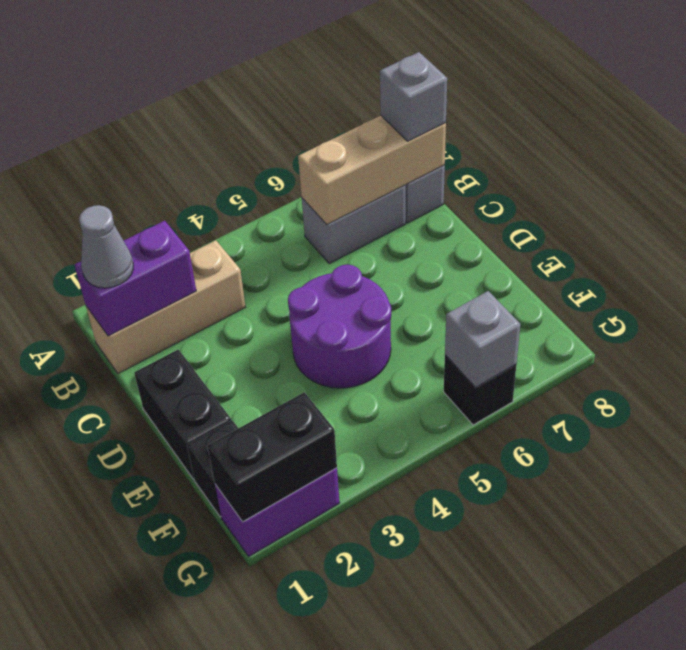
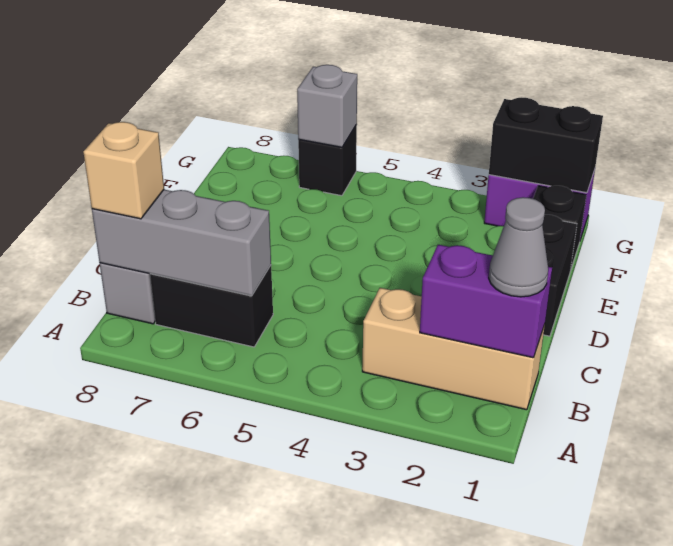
grey 1x2 brick [302,185,406,264] -> black 1x2 brick [150,265,273,347]
tan 1x3 brick [298,116,446,224] -> grey 1x3 brick [92,190,271,296]
grey 1x1 brick [380,52,447,141] -> tan 1x1 brick [83,122,164,219]
purple 2x2 round brick [288,265,391,388] -> none

